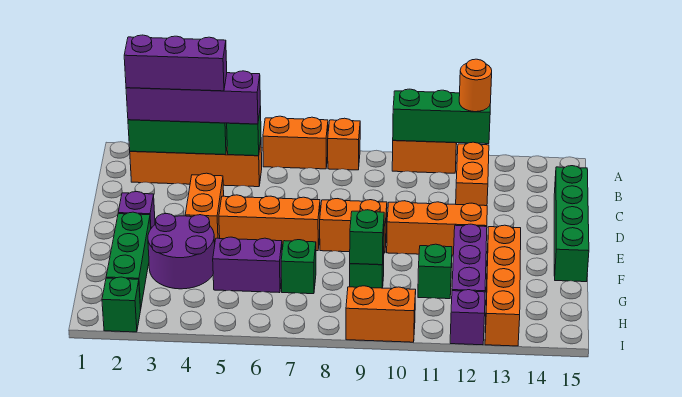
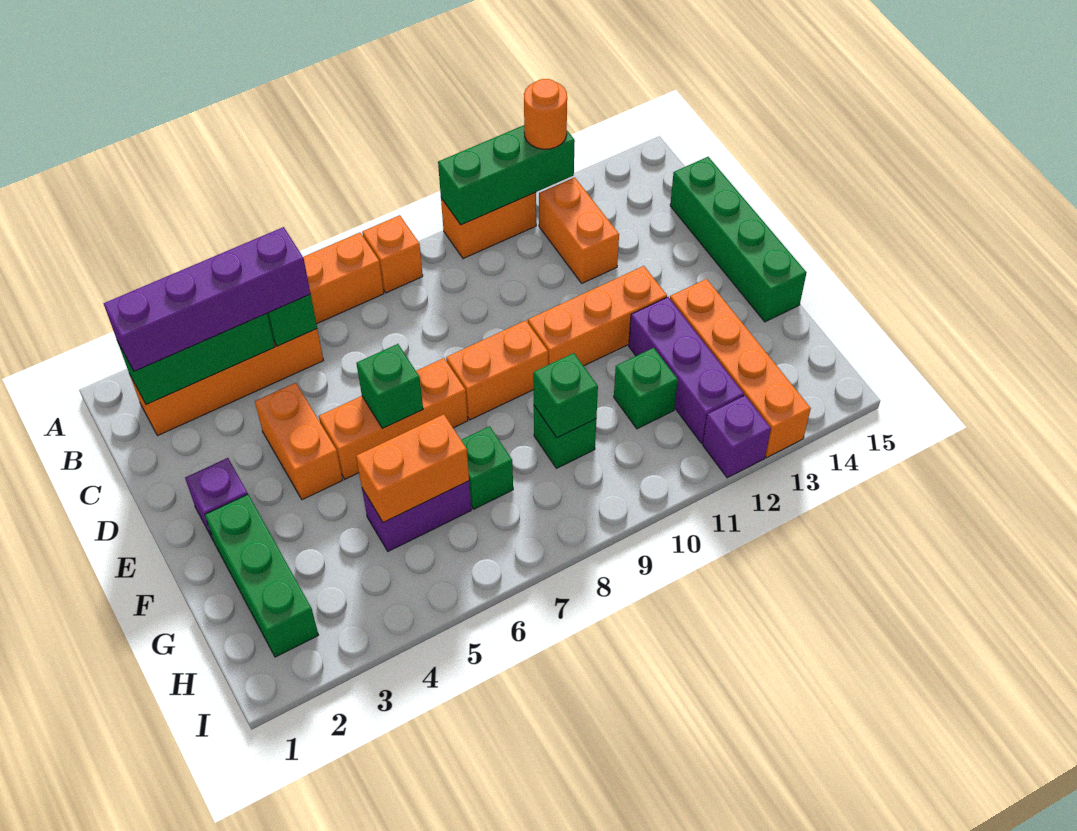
purple 1x3 brick [124,35,227,91] -> none
purple 2x2 round brick [148,214,215,289] -> none
green 1x1 brick [102,277,141,332] -> green 1x1 brick moved to [356,344,423,428]
orange 1x2 brick [346,286,416,342] -> orange 1x2 brick moved to [356,414,469,523]

